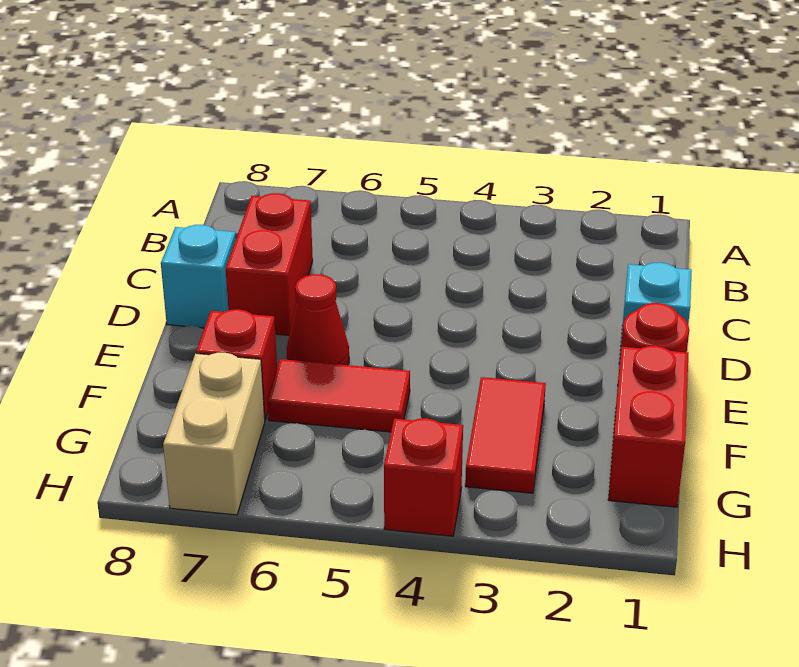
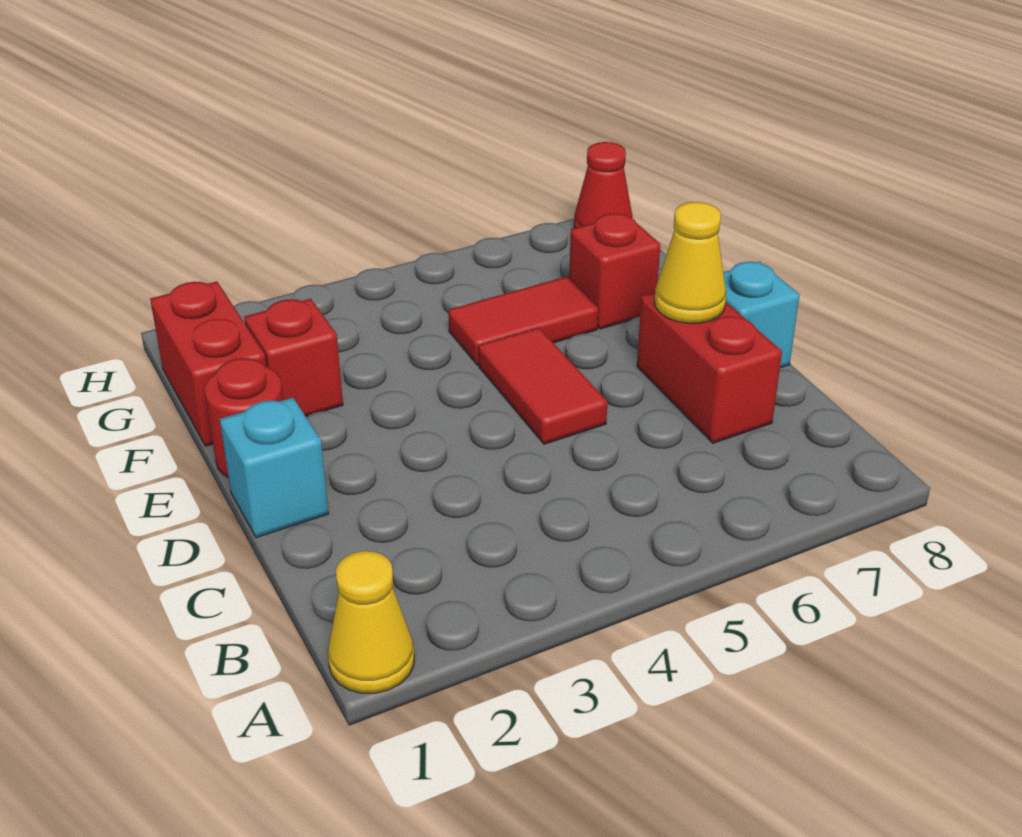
none -> yellow 1x1 cone [328,551,414,693]
none -> yellow 1x1 cone [655,202,726,323]
red 1x1 cone [287,274,349,365] -> red 1x1 cone moved to [574,142,633,228]
red 1x2 tile [465,377,546,493] -> red 1x2 tile moved to [479,327,607,444]
tan 1x2 brick [163,353,265,515] -> none
red 1x1 brick [384,418,463,536] -> red 1x1 brick moved to [244,299,343,416]

